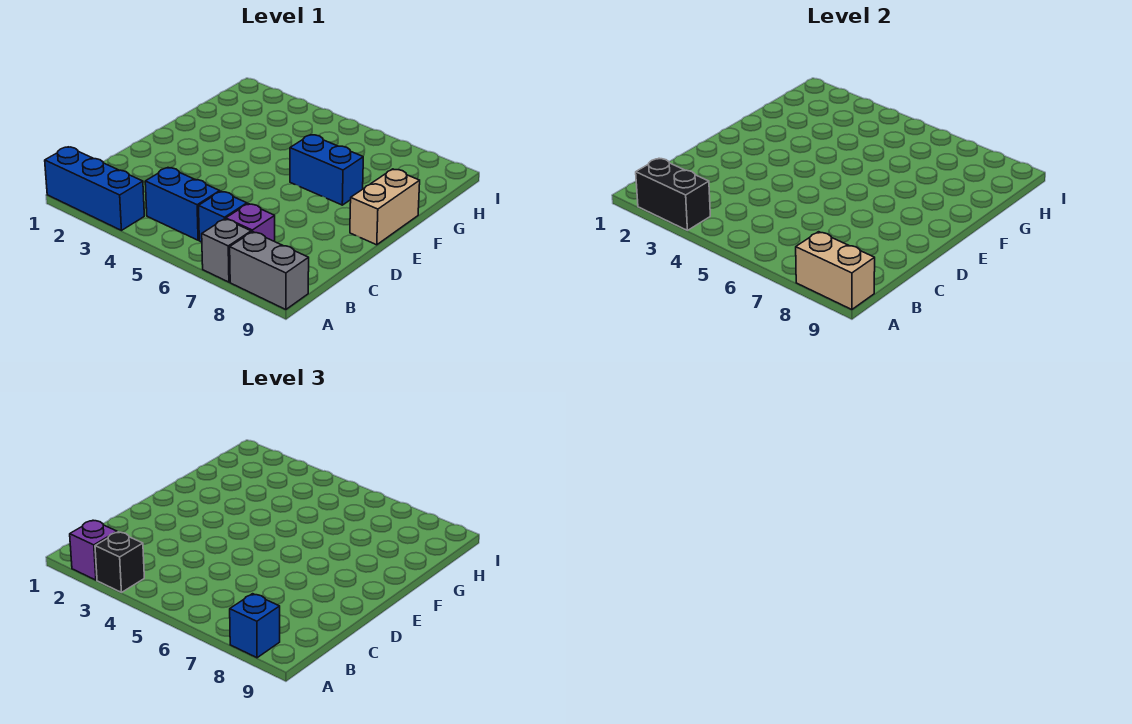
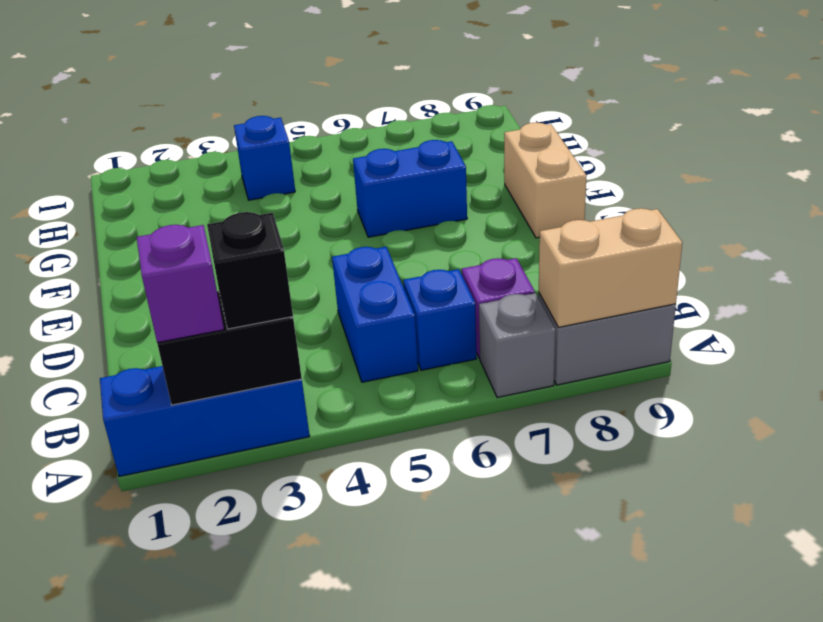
blue 1x1 brick [230,594,280,658] -> blue 1x1 brick moved to [234,116,295,200]
blue 1x2 brick [145,168,220,240] -> blue 1x2 brick turned to [332,247,418,382]

